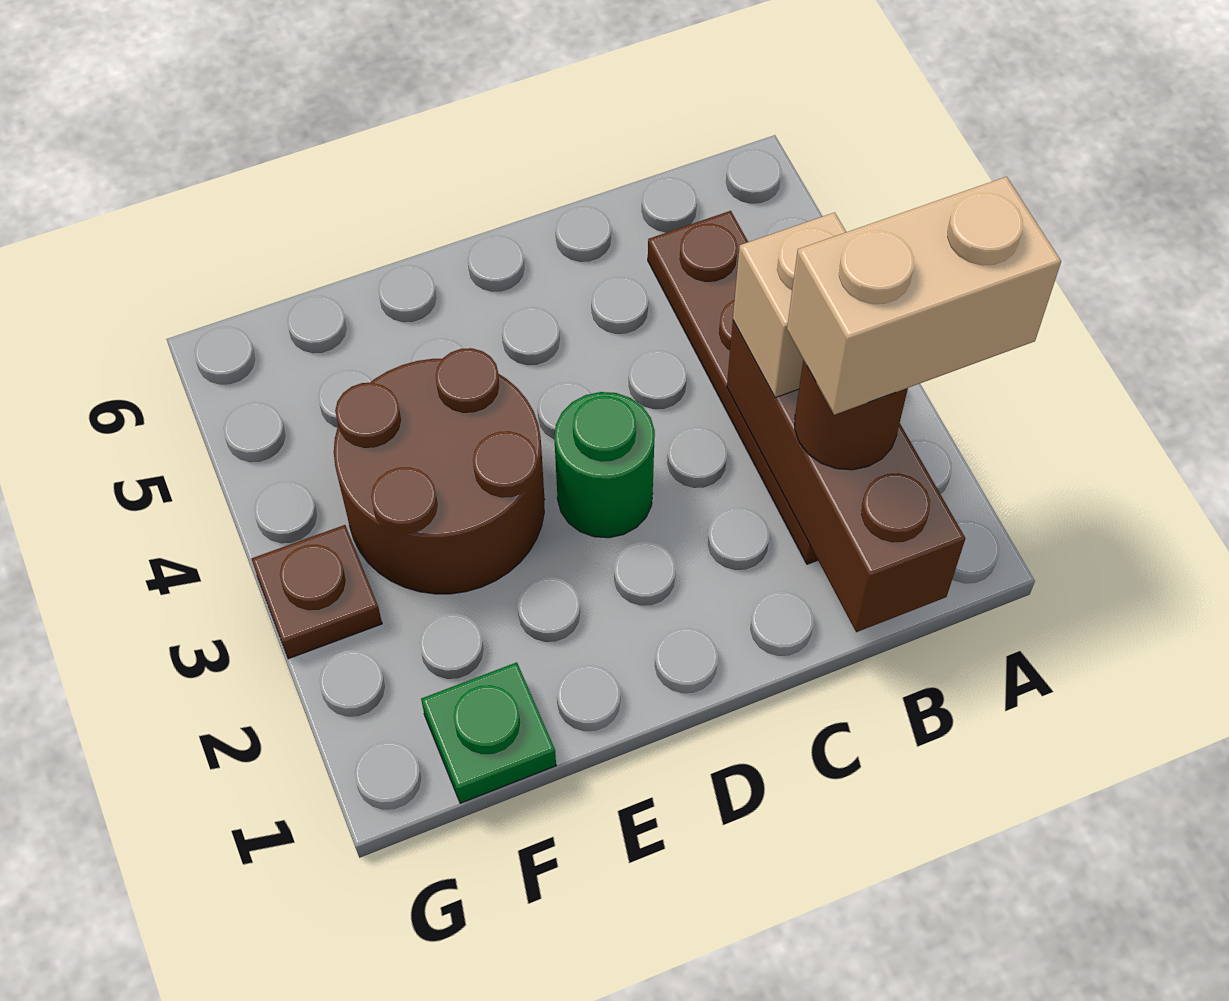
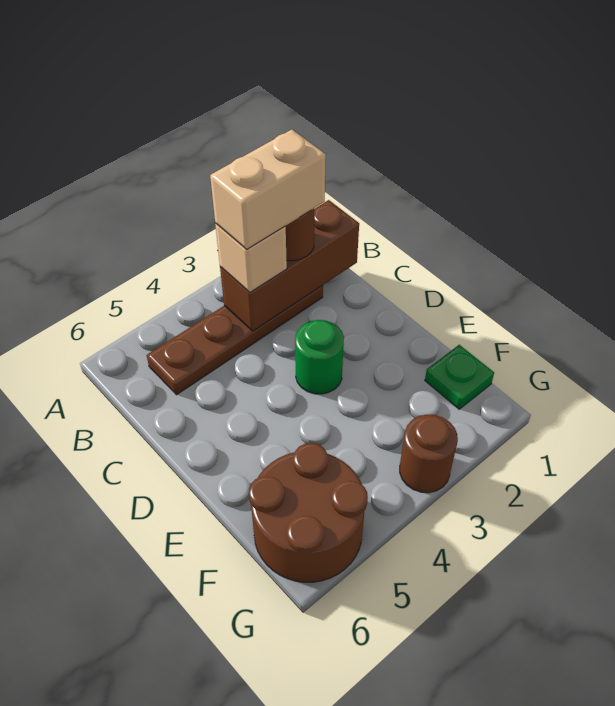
tan 1x2 brick [787,177,1061,415] -> tan 1x2 brick turned to [210,129,326,249]
brown 2x2 round brick [334,348,545,594] -> brown 2x2 round brick moved to [249,443,368,582]
brown 1x1 plate [252,525,382,659] -> brown 1x1 round brick [400,415,458,493]

